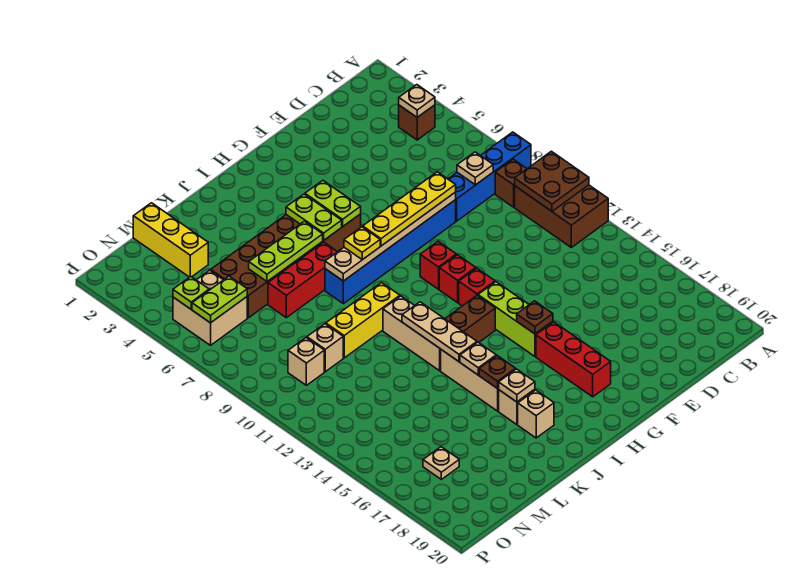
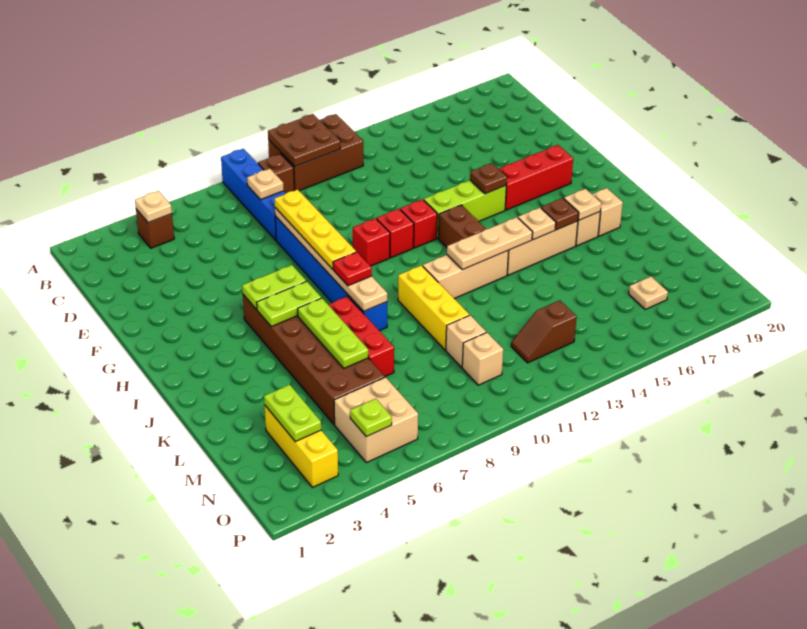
yellow 1x1 plate [344,227,380,260] -> red 1x1 plate [333,252,372,286]
yellow 1x3 brick [133,203,208,277] -> yellow 1x3 brick turned to [264,405,338,487]
lime 1x2 plate [192,276,247,323] -> lime 1x2 plate moved to [264,385,321,442]
none -> brown 1x2 slope [511,300,577,363]

